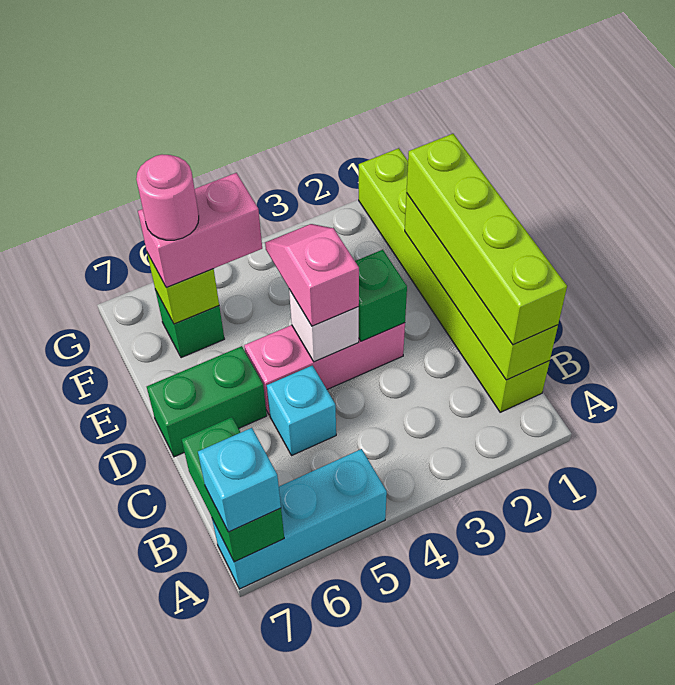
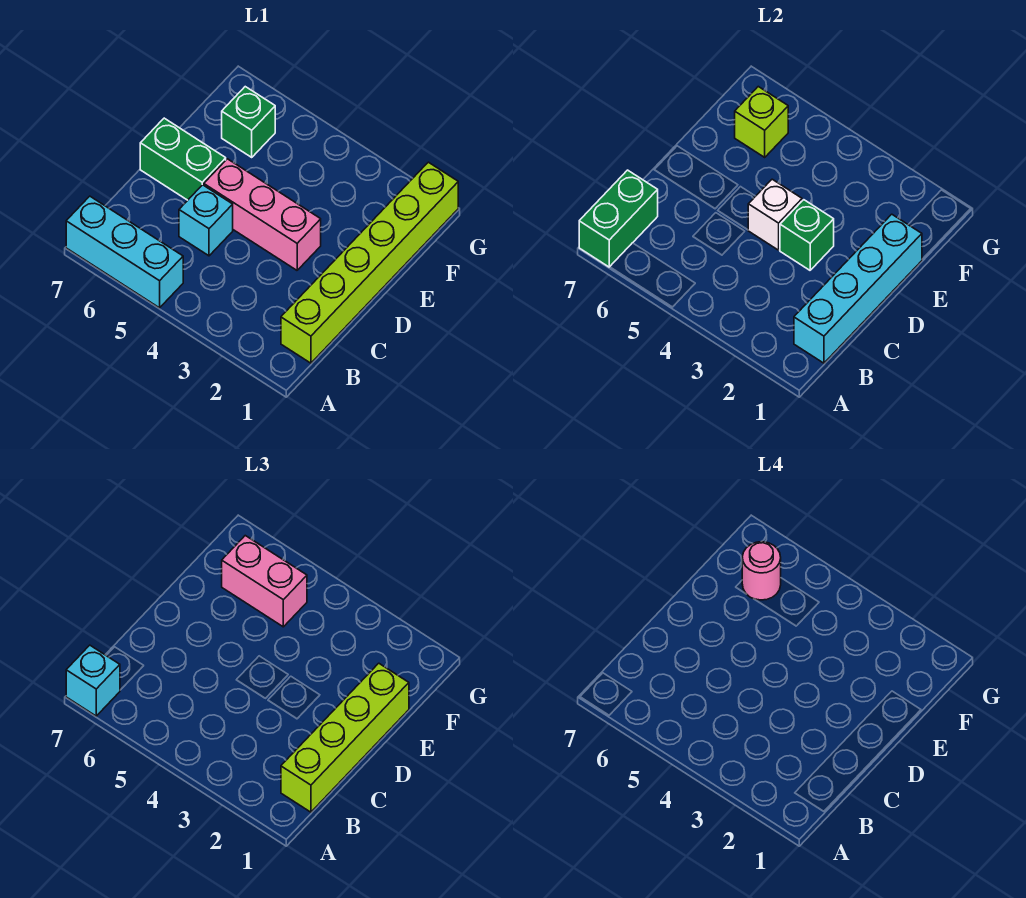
lime 1x4 brick [405,193,558,380] -> cyan 1x4 brick [794,214,922,363]
pink 1x2 slope [265,224,359,326] -> none

